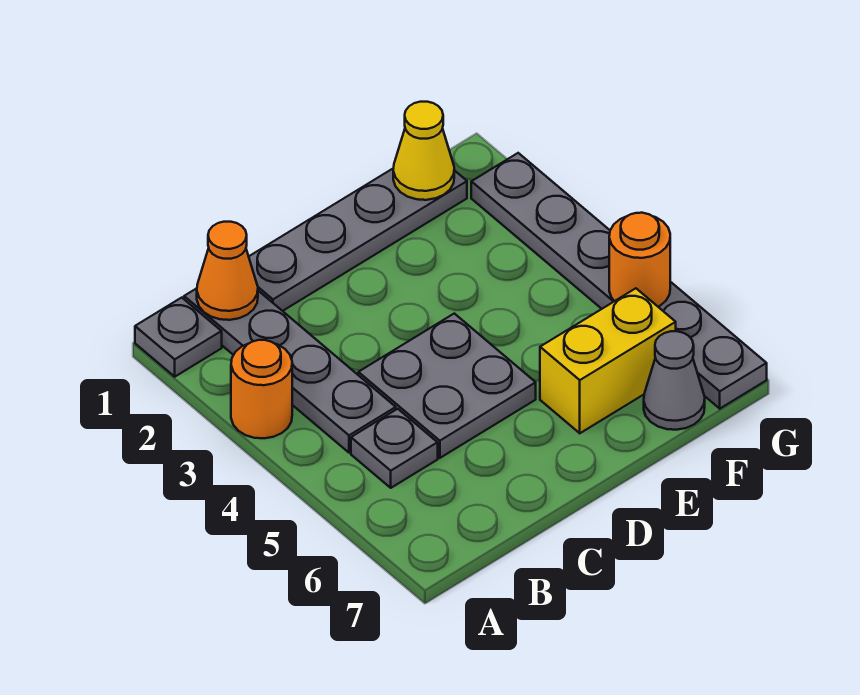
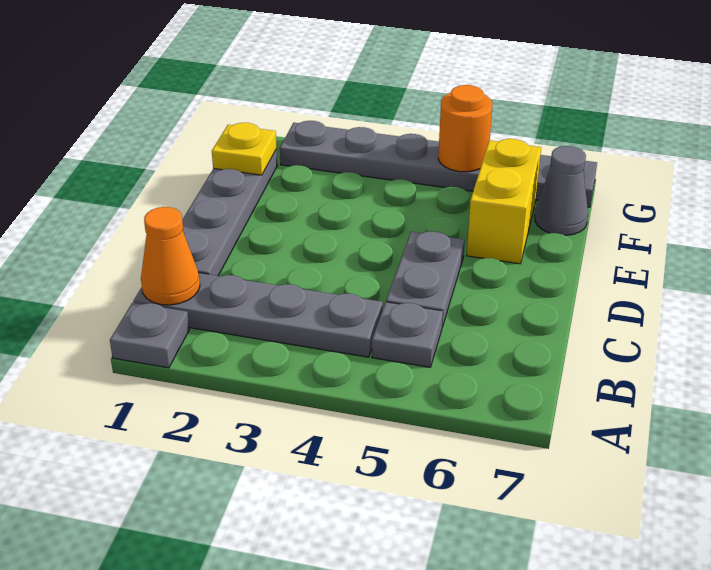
orange 1x1 round brick [231,340,292,438] -> none
grey 2x2 plate [358,314,536,458] -> grey 1x2 plate [386,231,465,327]
yellow 1x1 cone [393,102,454,200] -> yellow 1x1 plate [212,123,277,175]

